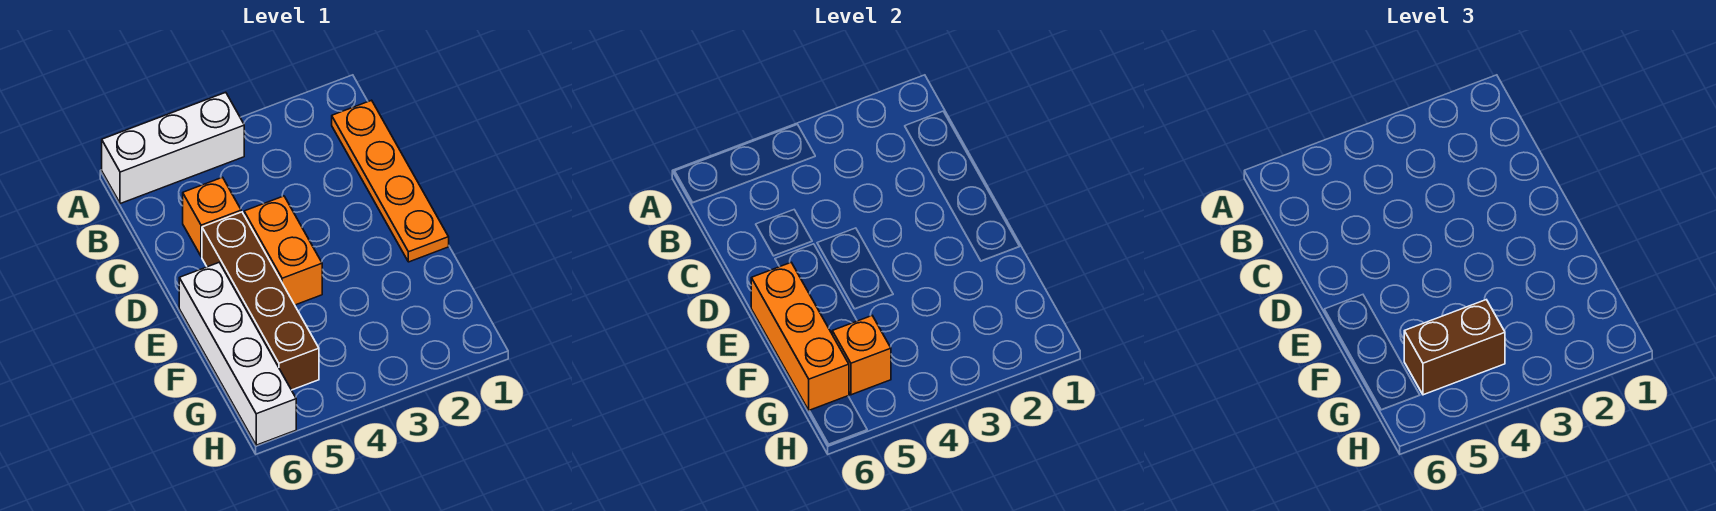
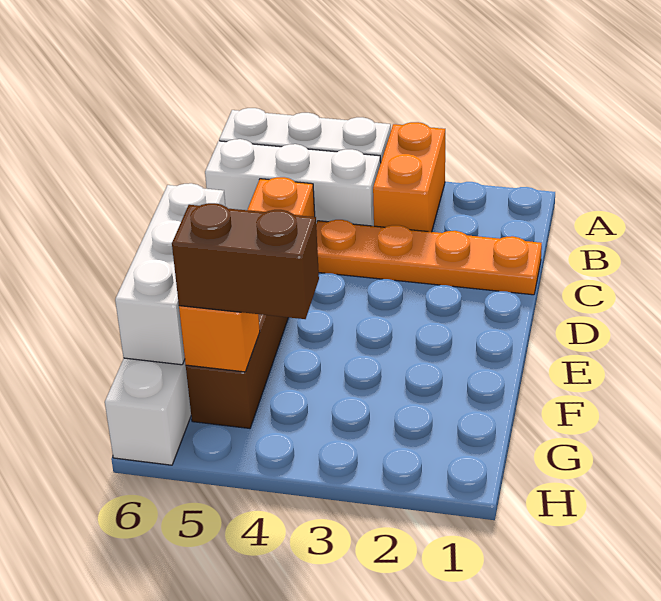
orange 1x4 plate [332,100,449,262] -> orange 1x4 plate turned to [316,220,542,295]
none -> white 1x3 brick [205,139,381,226]
orange 1x2 brick [244,196,322,305] -> orange 1x2 brick moved to [373,122,445,232]
orange 1x3 brick [751,263,849,411] -> white 1x3 brick [115,183,225,365]

